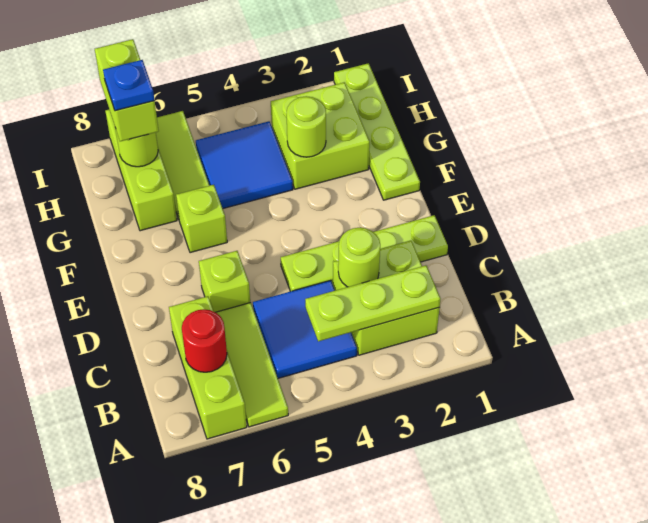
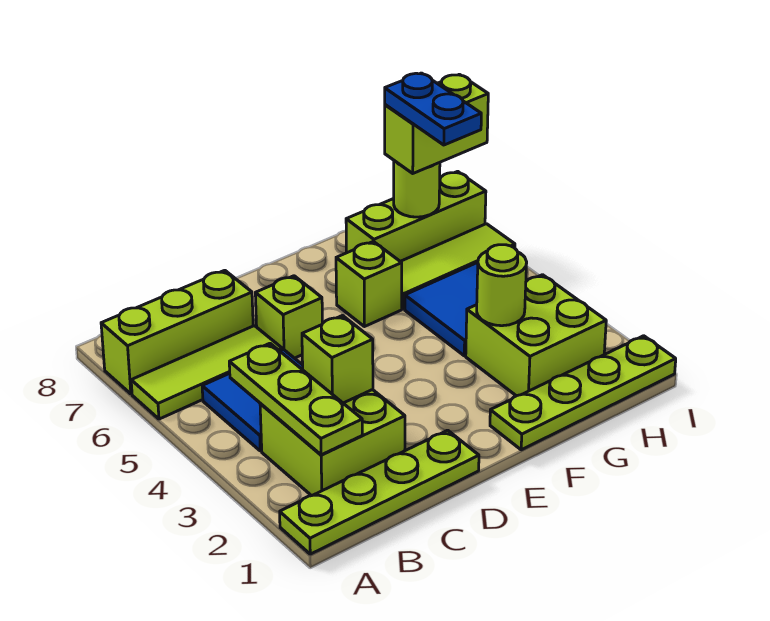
red 1x1 round brick [182,309,227,372] -> none
lime 1x1 round brick [338,228,380,287] -> lime 1x1 brick [302,316,373,403]
lime 1x4 plate [281,215,448,291] -> lime 1x4 plate turned to [280,430,479,554]
blue 1x1 plate [103,60,154,111] -> blue 1x2 plate [385,73,481,145]

